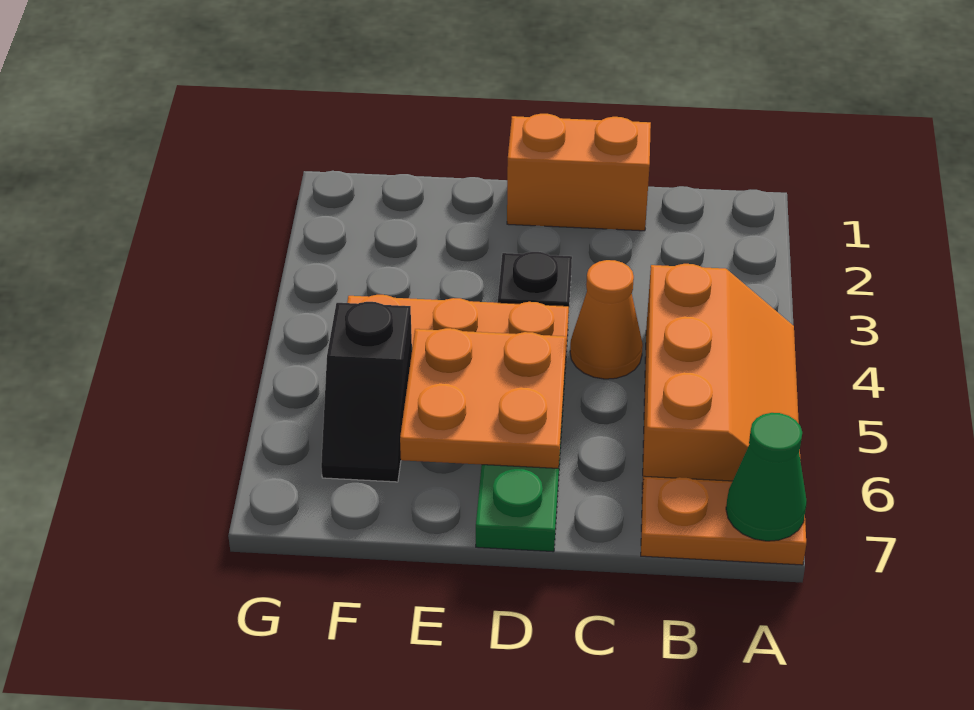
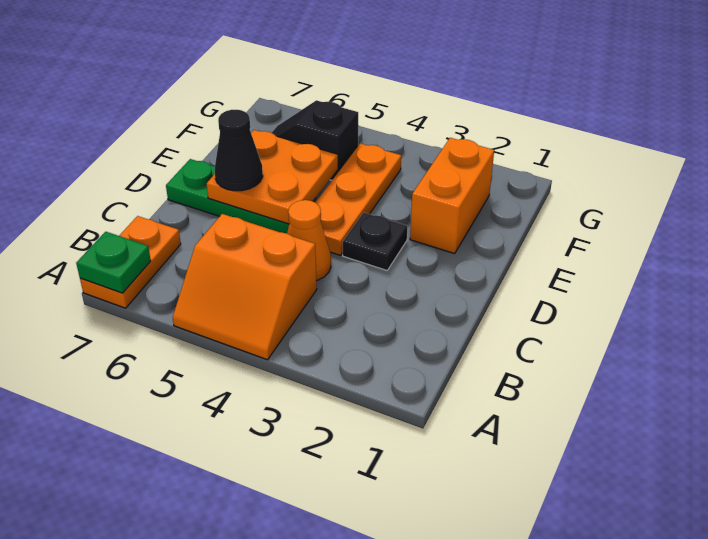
orange 2x3 slope [642,264,800,493] -> orange 2x2 slope [173,214,317,360]
green 1x1 cone [726,413,807,541] -> green 1x1 plate [76,232,151,293]
orange 1x2 brick [507,114,651,231] -> orange 1x2 brick moved to [410,138,494,254]
none -> black 1x1 cone [214,110,263,191]

